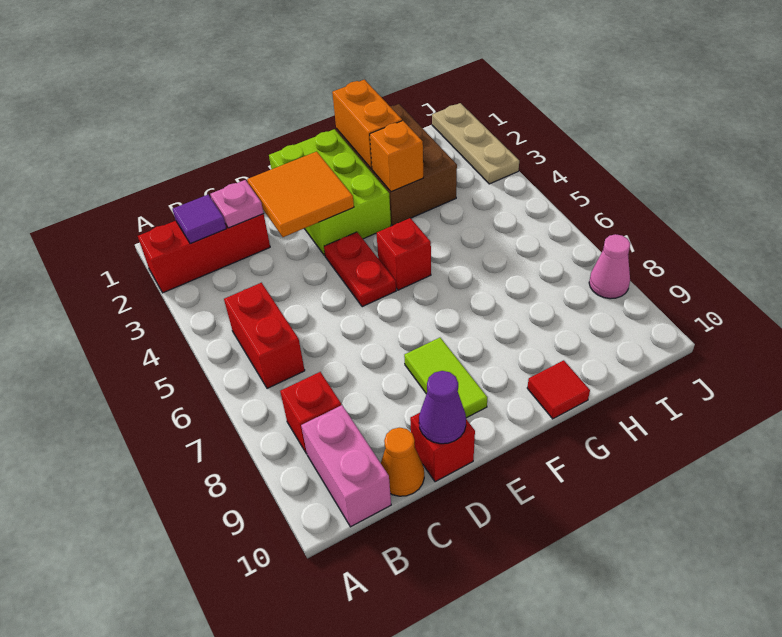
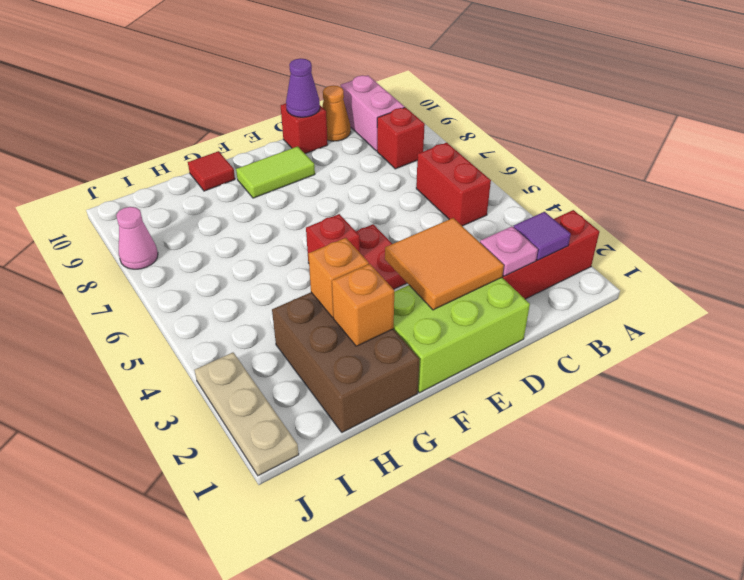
lime 2x3 brick [269,129,391,256] -> lime 2x3 brick turned to [393,278,530,393]
lime 1x2 tile [404,338,487,418] -> lime 1x2 tile turned to [236,146,315,198]
orange 1x2 brick [332,80,402,169] -> orange 1x1 brick [332,264,394,346]

